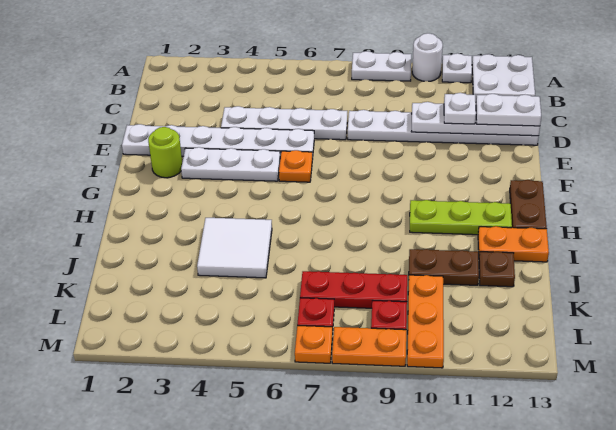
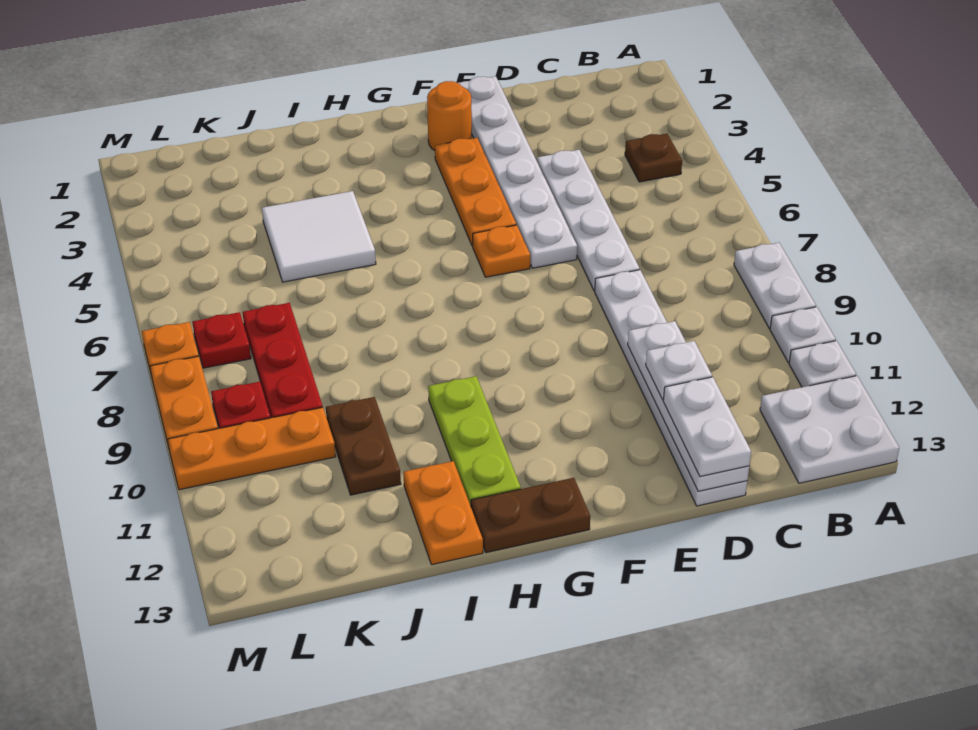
white 1x1 round brick [412,33,443,81] -> white 1x1 plate [770,307,836,363]
lime 1x1 round brick [148,127,182,178] -> orange 1x1 round brick [427,81,472,150]
white 1x3 plate [181,147,280,181] -> orange 1x3 plate [435,138,516,246]
brown 1x1 plate [479,252,515,287] -> brown 1x1 plate moved to [625,134,682,182]

